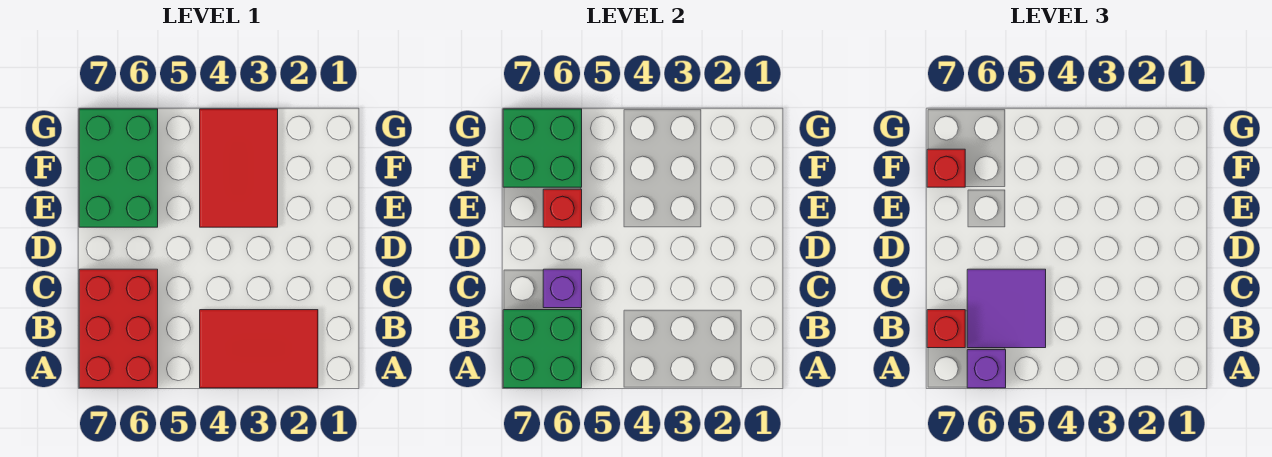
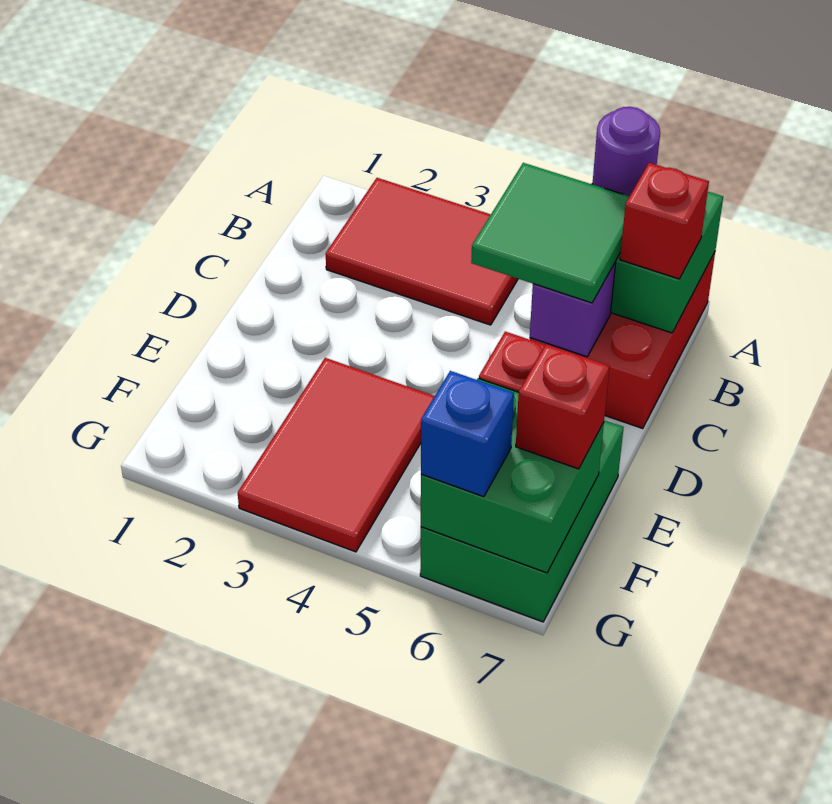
purple 1x1 brick [967,350,1006,388] -> purple 1x1 round brick [592,107,660,196]
purple 2x2 tile [967,269,1046,348] -> green 2x2 tile [471,163,629,303]
none -> blue 1x1 brick [421,371,514,497]

